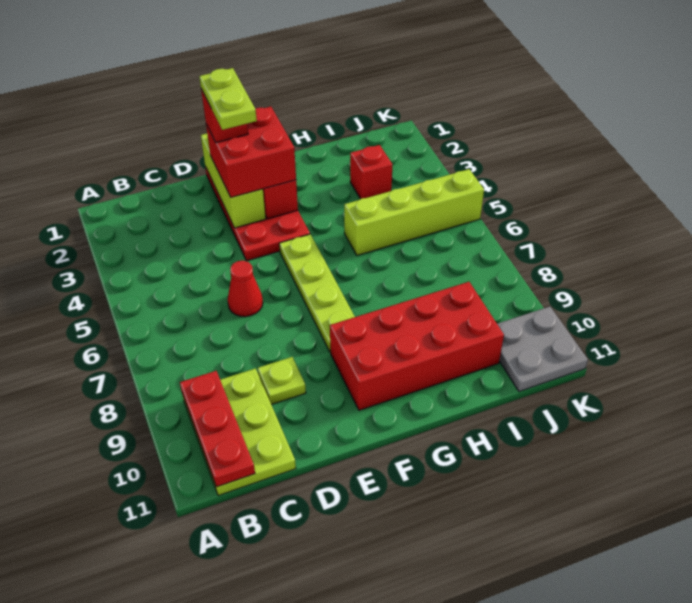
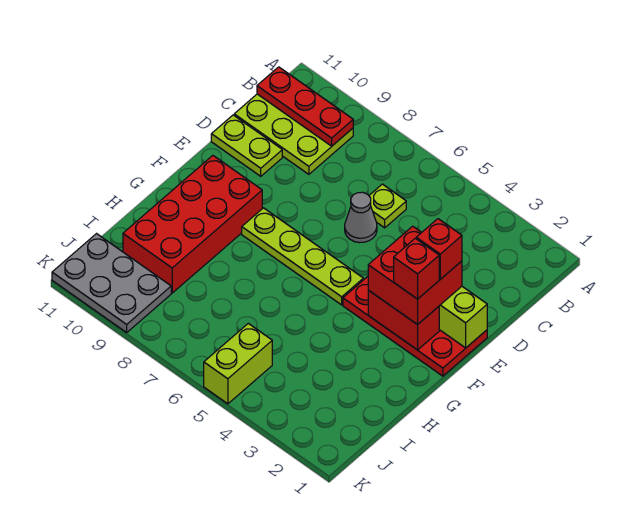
red 1x1 cone [228,261,263,317] -> grey 1x1 cone [345,192,377,243]
lime 1x1 plate [258,357,306,405] -> lime 1x1 plate moved to [369,184,406,228]
lime 1x2 plate [199,68,257,130] -> lime 1x2 plate moved to [211,115,282,176]
lime 1x4 brick [344,169,484,255] -> lime 1x2 brick [204,323,272,404]
red 1x1 brick [350,145,392,199] -> red 1x1 brick moved to [394,238,439,299]
grey 2x2 plate [497,307,588,392] -> grey 2x3 plate [52,234,171,332]

